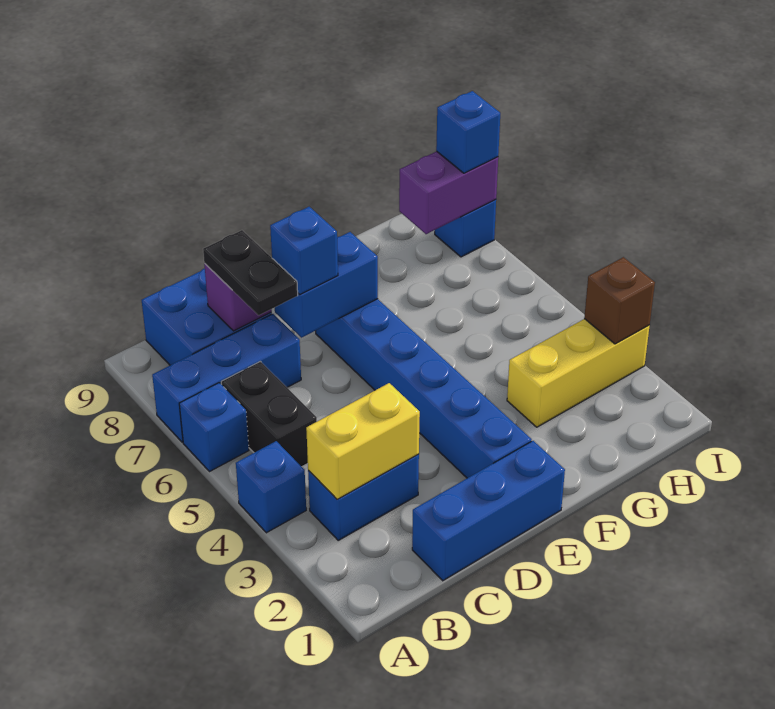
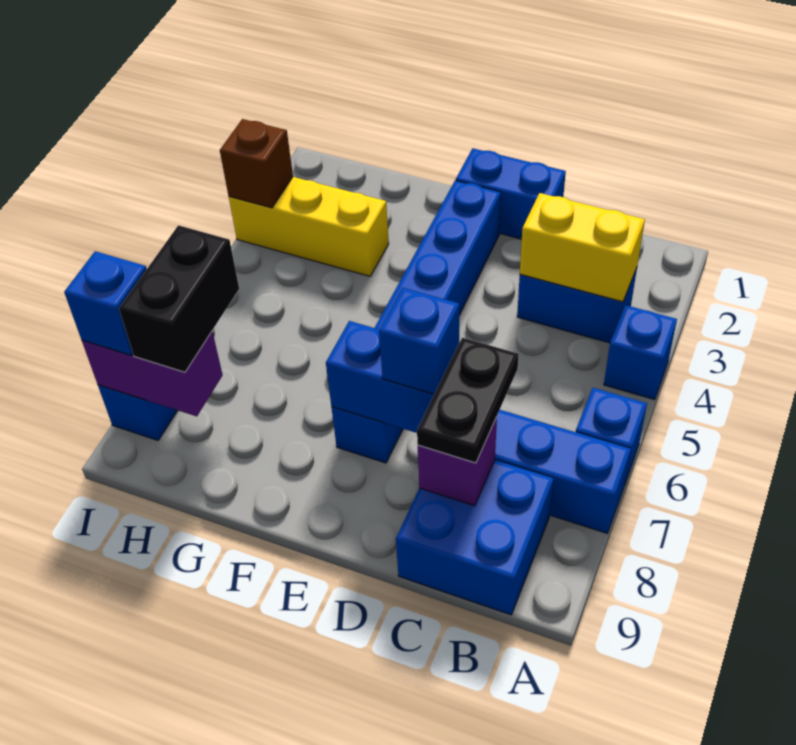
black 1x2 brick [221,361,317,467] -> black 1x2 brick moved to [119,225,239,372]
blue 1x3 brick [412,441,565,581] -> blue 1x2 brick [456,148,566,239]

